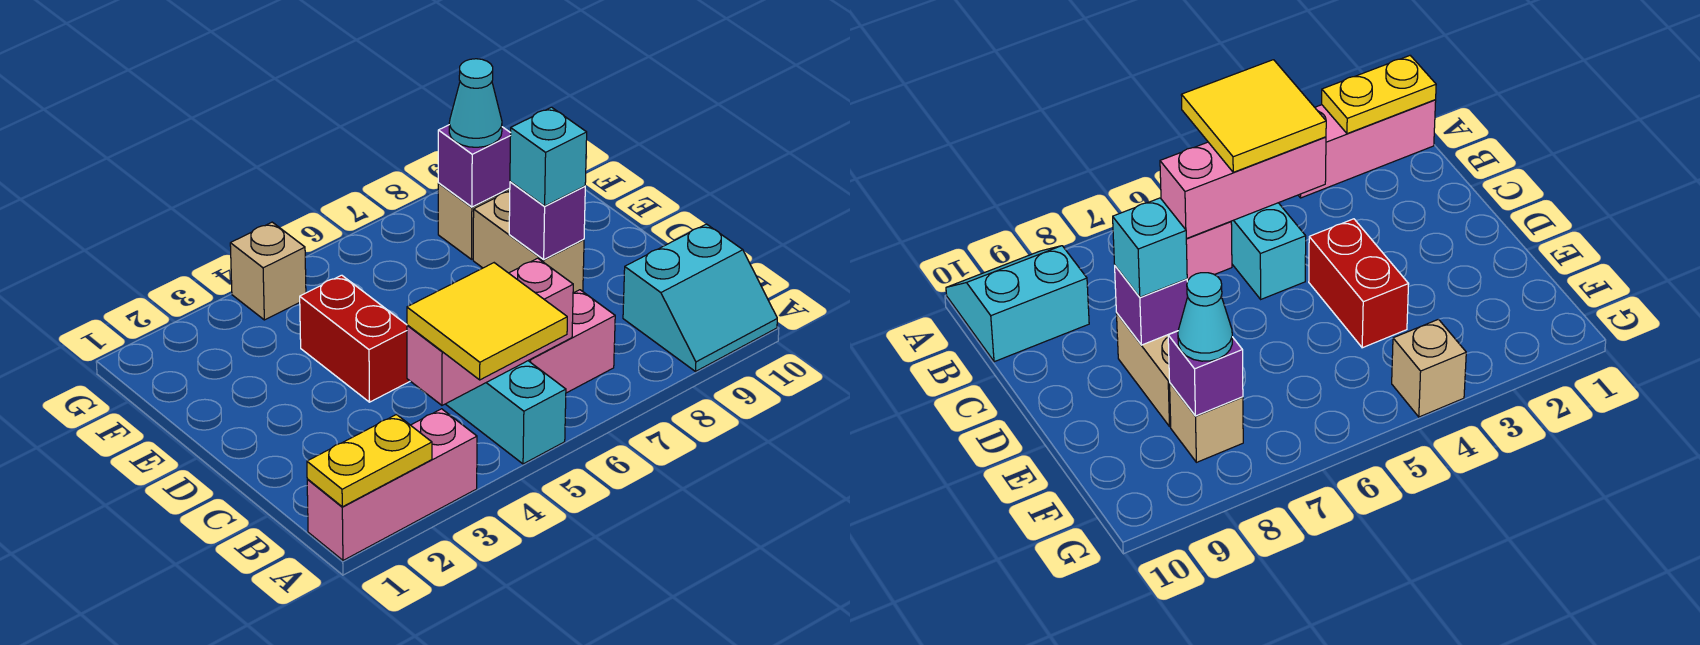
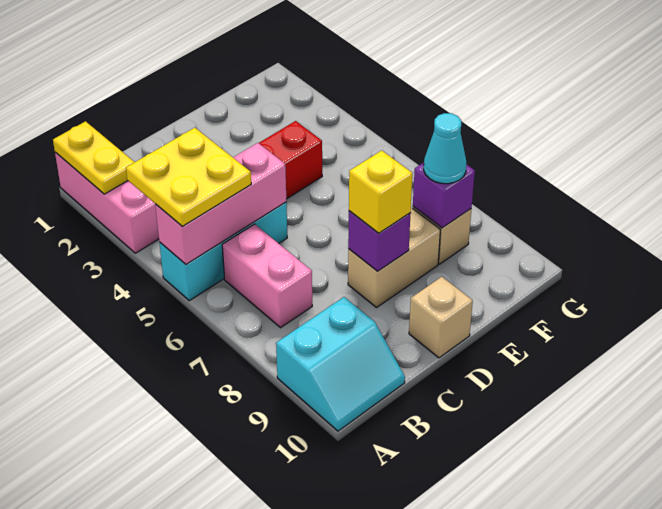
yellow 2x2 tile [407,263,567,380] -> yellow 2x2 plate [126,128,251,227]
cyan 2x2 slope [623,224,777,372] -> cyan 2x2 slope turned to [276,297,405,431]
pink 1x3 brick [407,258,573,405] -> pink 1x3 brick turned to [155,143,286,264]
cyan 1x1 brick [510,107,587,206] -> yellow 1x1 brick [349,150,412,233]
tan 1x1 brick [230,222,306,320] -> tan 1x1 brick moved to [409,277,473,358]

